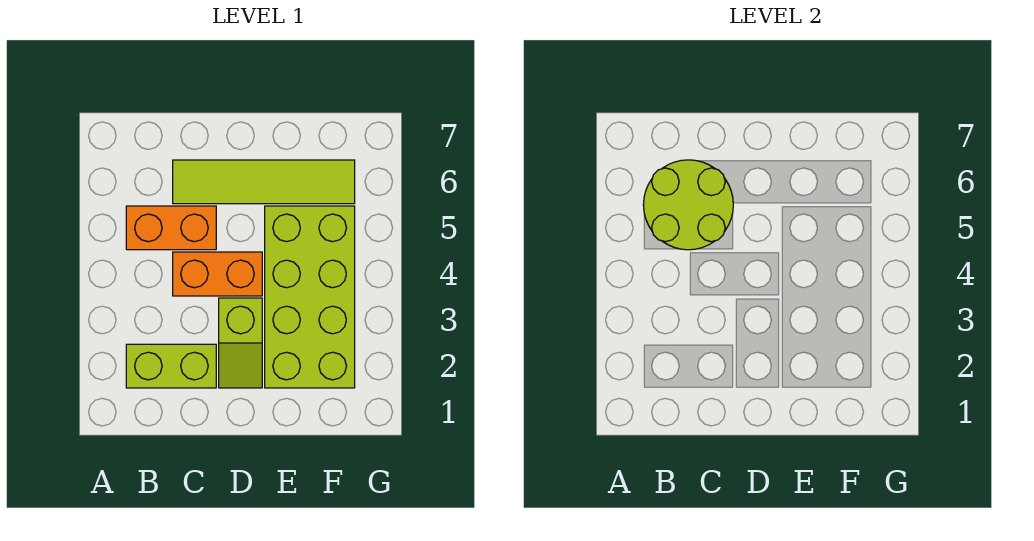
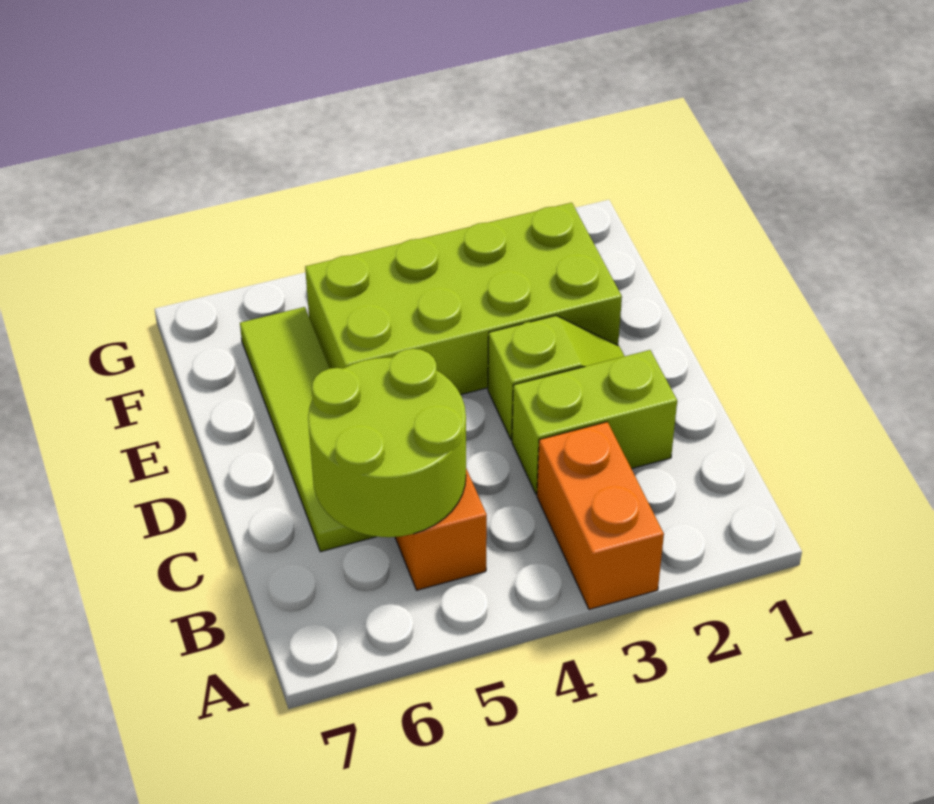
lime 1x2 brick [126,344,216,388] -> lime 1x2 brick turned to [512,350,677,494]
orange 1x2 brick [173,252,262,296] -> orange 1x2 brick moved to [537,422,664,609]

